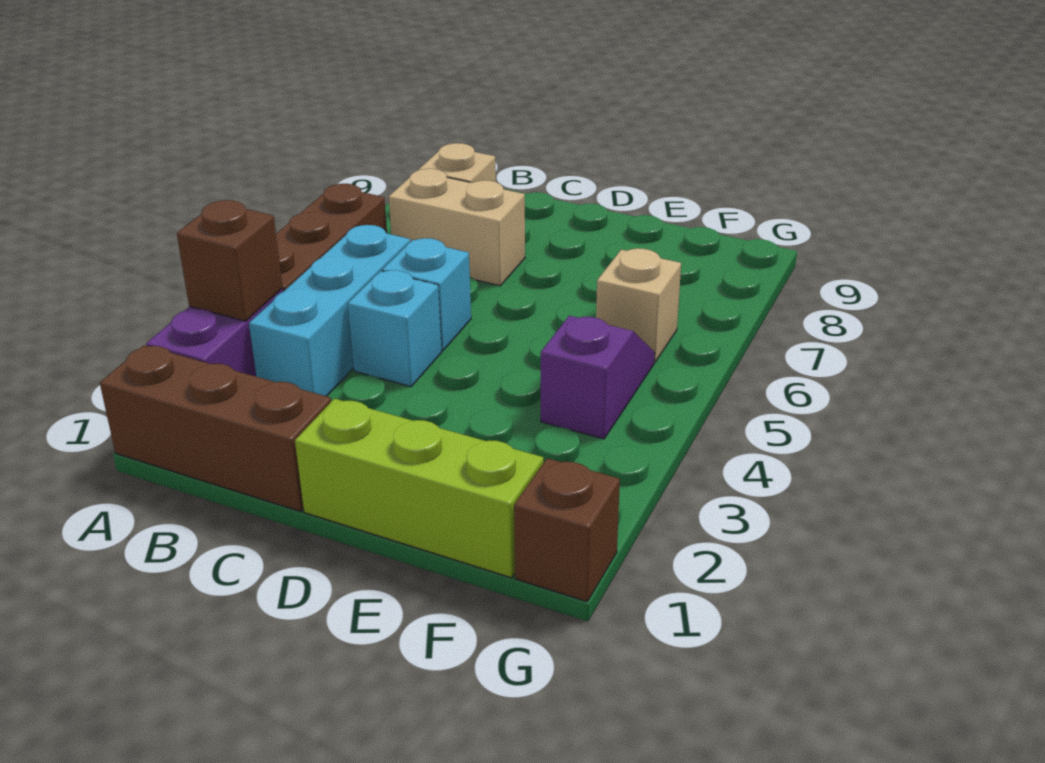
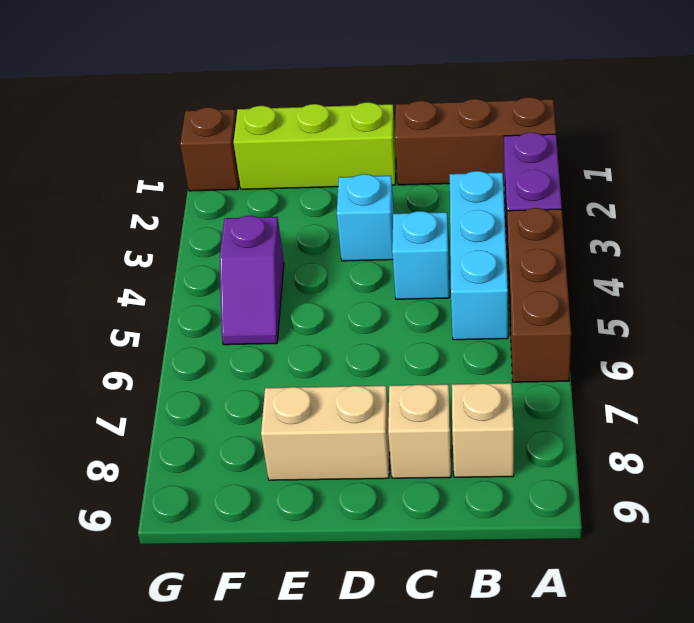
brown 1x1 brick [177,200,283,321] -> none
tan 1x2 brick [389,169,525,286] -> tan 1x2 brick moved to [261,386,390,480]
cyan 1x1 brick [382,238,471,351] -> cyan 1x1 brick moved to [337,174,394,261]
tan 1x1 brick [596,248,681,362] -> tan 1x1 brick moved to [388,384,451,478]

